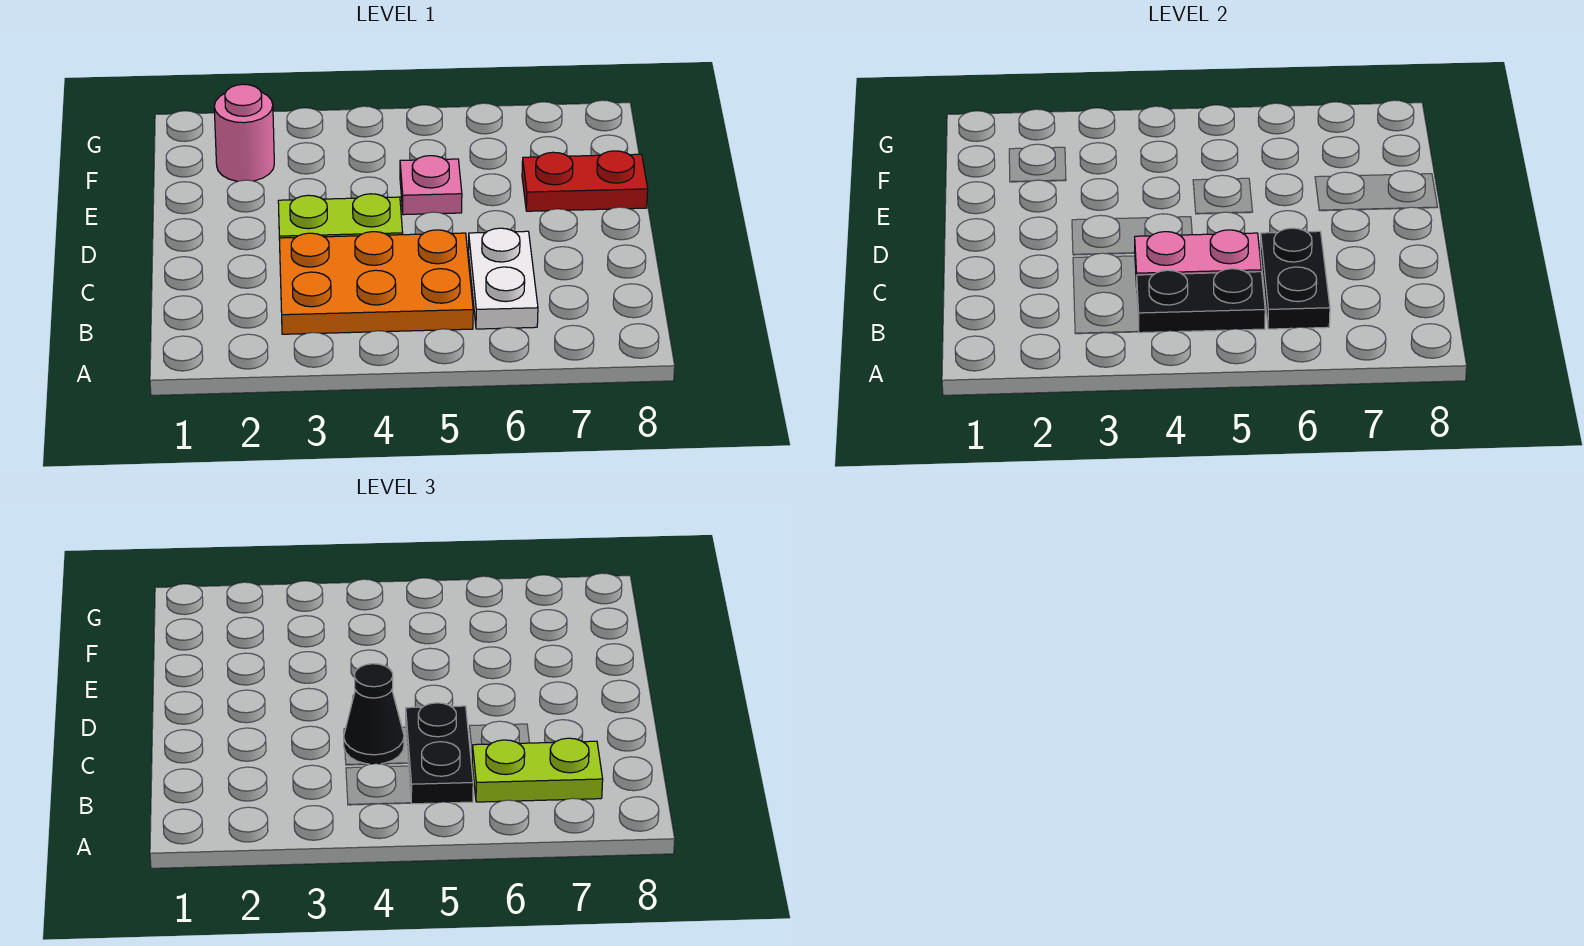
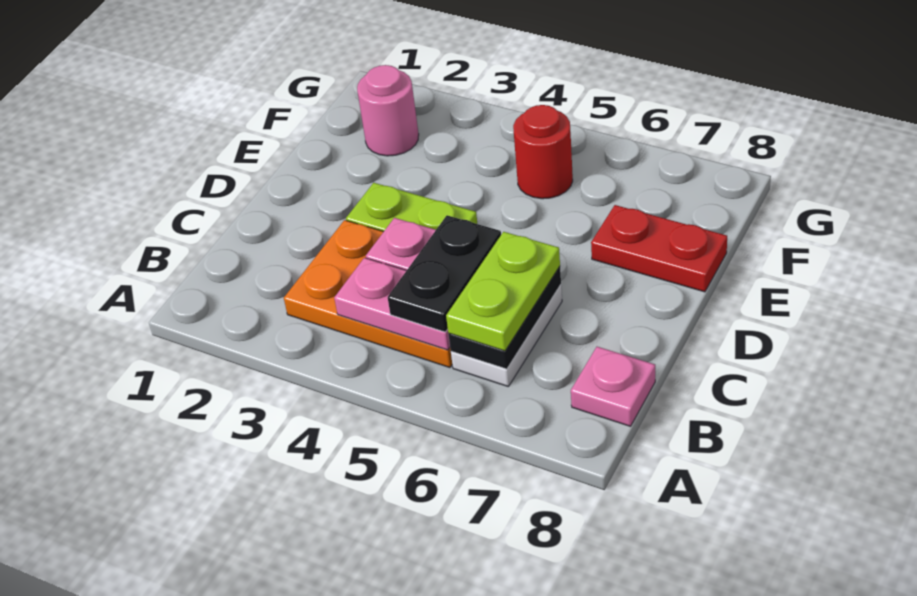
black 1x2 plate [1137,269,1265,333] -> pink 1x2 plate [334,258,450,350]
lime 1x2 plate [472,738,603,802] -> lime 1x2 plate turned to [446,232,560,351]
black 1x1 cone [344,664,404,764] -> none
pink 1x1 plate [400,156,462,215] -> pink 1x1 plate moved to [571,347,655,426]
none -> red 1x1 round brick [513,105,573,199]

